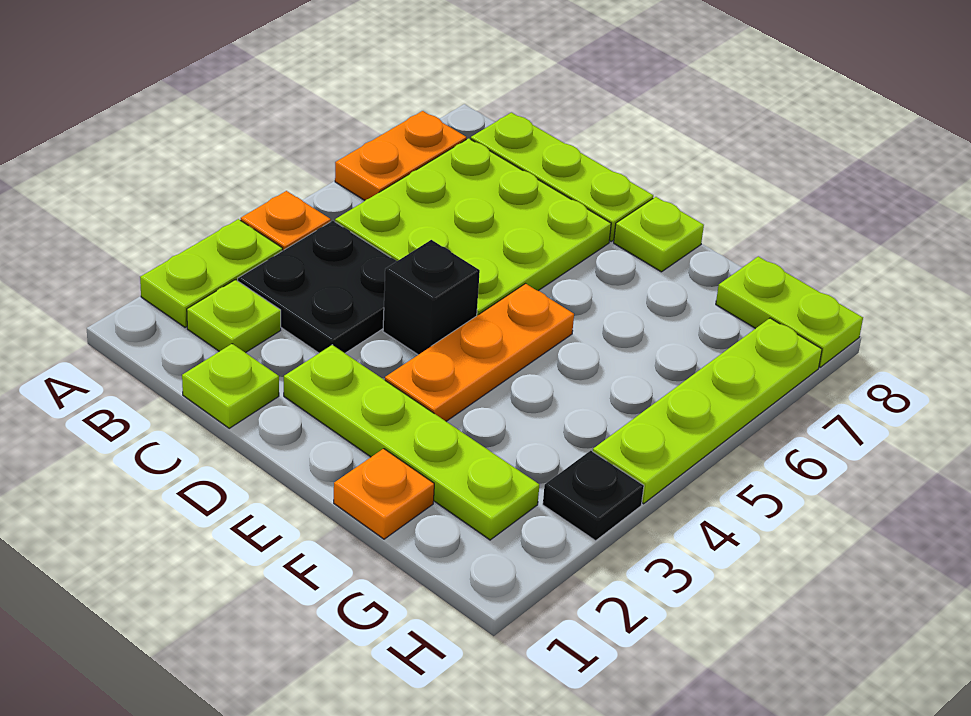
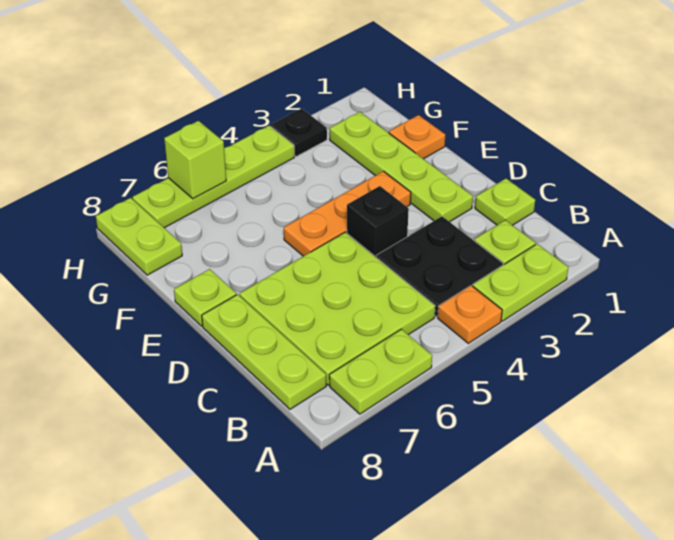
orange 1x2 plate [335,111,466,200] -> lime 1x2 plate [329,329,432,414]
none -> lime 1x1 brick [164,121,226,199]

